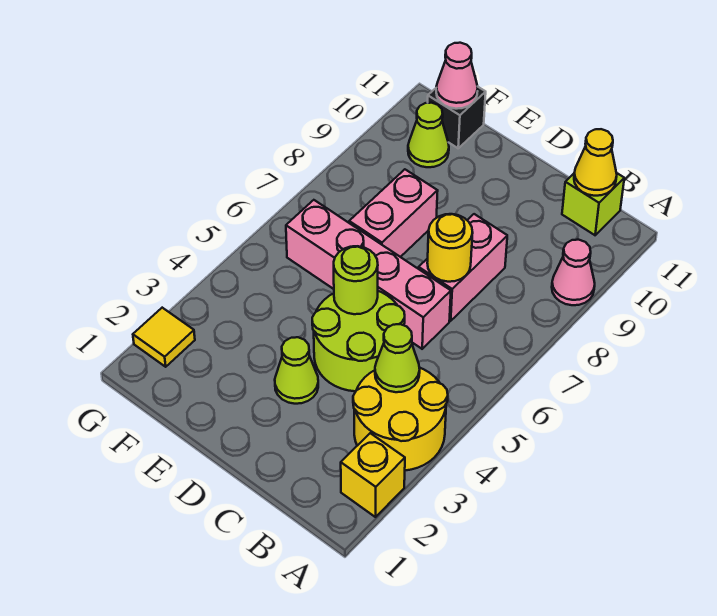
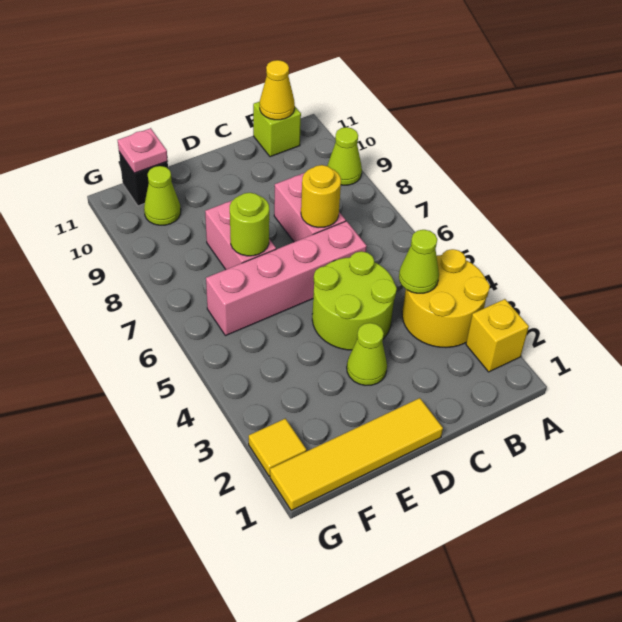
pink 1x1 cone [552,240,595,305] -> lime 1x1 cone [327,127,362,185]
none -> yellow 1x4 tile [270,398,443,511]
lime 1x1 round brick [334,246,378,314] -> lime 1x1 round brick moved to [230,193,269,256]
pink 1x1 cone [436,43,478,109] -> pink 1x1 plate [118,128,168,173]

